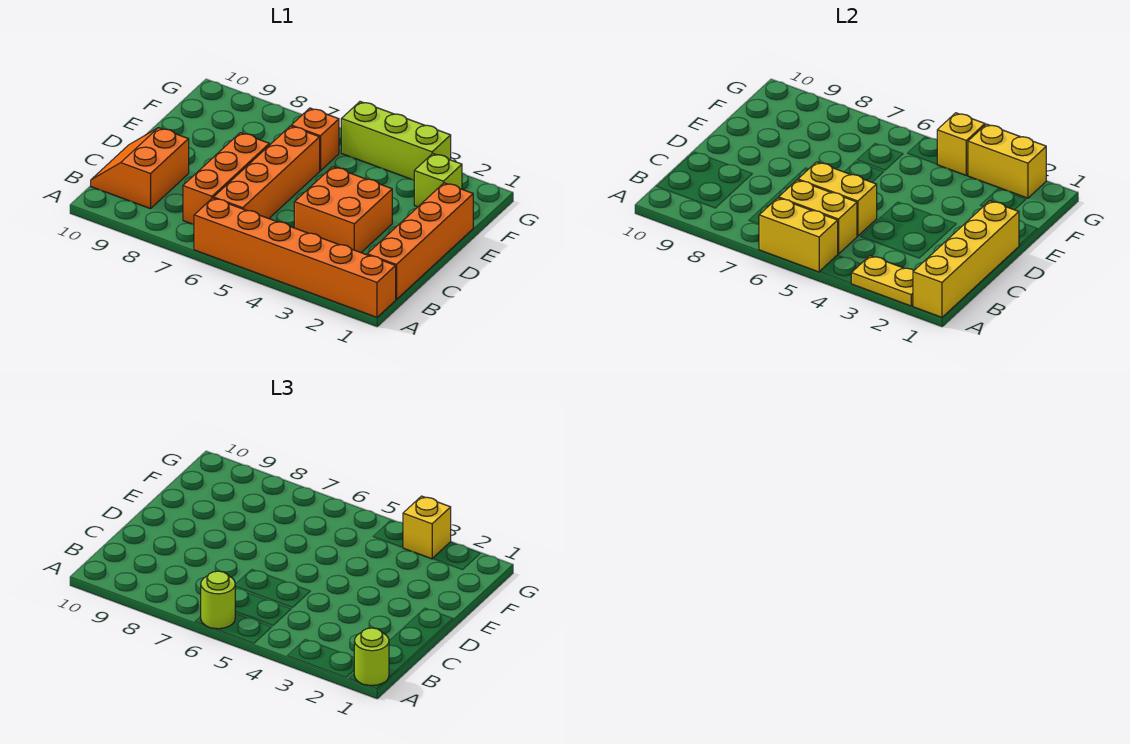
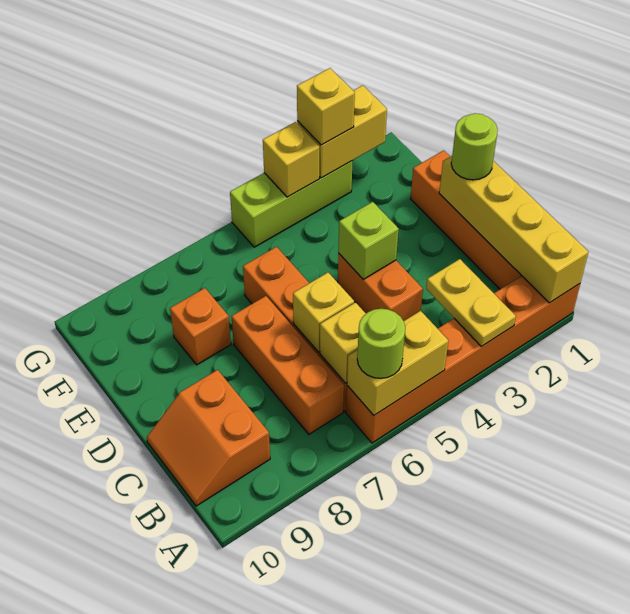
lime 1x1 round brick [354,628,389,685] -> lime 1x1 round brick moved to [451,113,498,180]
yellow 1x2 plate [851,256,914,306] -> yellow 1x2 plate turned to [426,259,516,347]
yellow 1x2 brick [779,180,857,254] -> yellow 1x1 brick [320,302,366,383]
orange 2x2 brick [294,167,392,252] -> orange 1x2 brick [338,253,423,321]
yellow 1x2 brick [798,162,877,236] -> yellow 1x1 brick [293,273,354,352]
lime 1x1 brick [414,154,462,207] -> lime 1x1 brick moved to [338,202,399,280]
orange 1x1 brick [291,108,339,171] -> orange 1x1 brick moved to [170,288,231,365]

